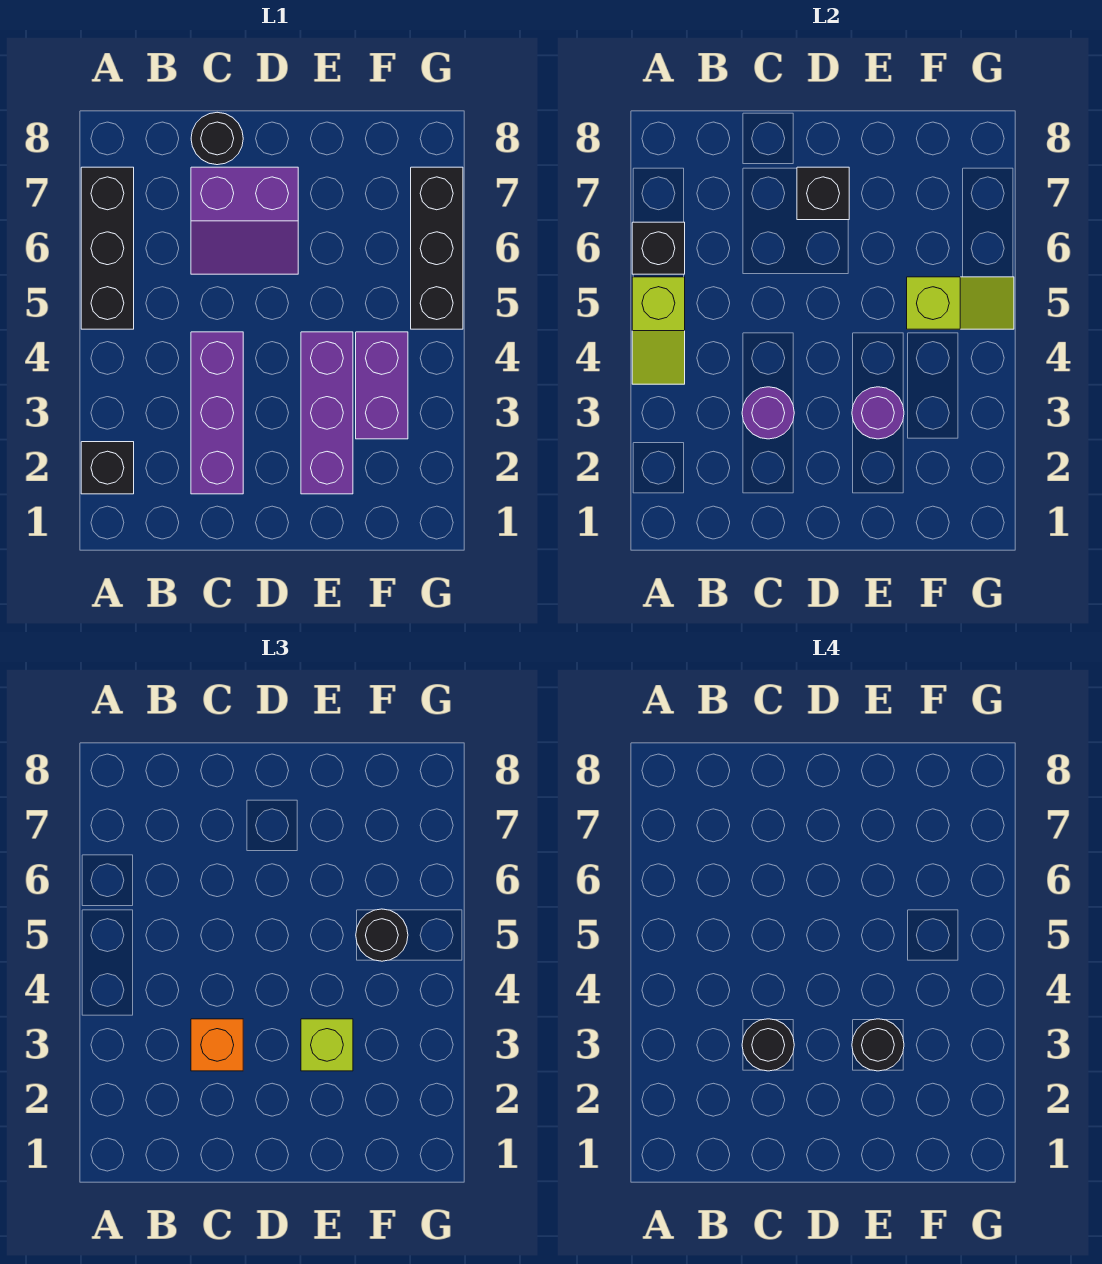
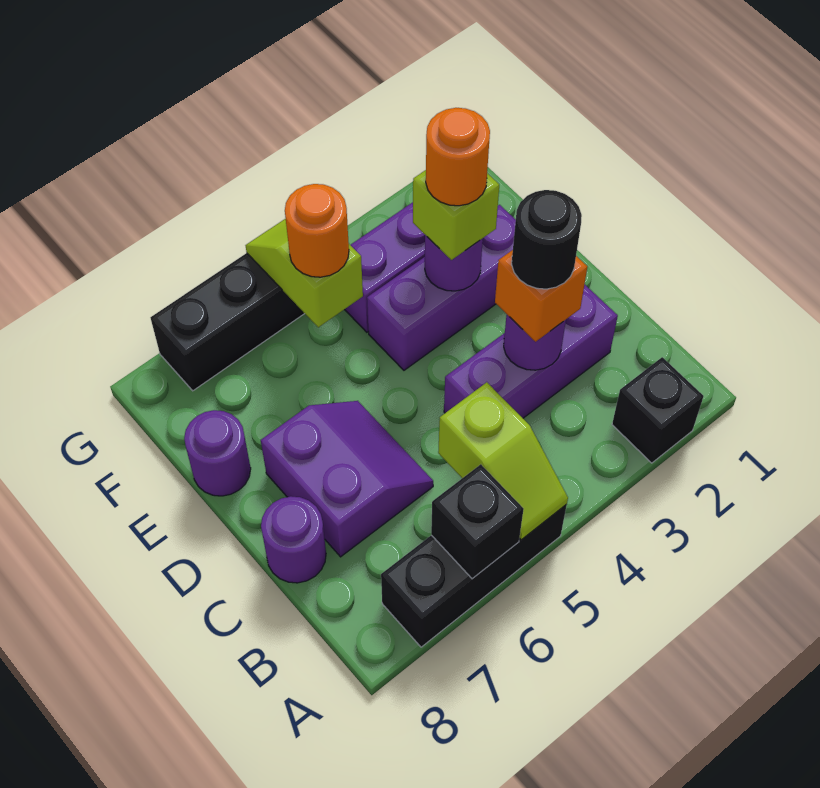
lime 1x2 slope [632,277,685,384] -> lime 1x2 slope turned to [438,382,568,540]
black 1x1 round brick [191,112,243,165] -> purple 1x1 round brick [261,496,326,583]
black 1x1 brick [797,167,849,220] -> none
black 1x1 round brick [852,1019,904,1071] -> orange 1x1 round brick [426,108,490,206]
none -> purple 1x1 round brick [184,410,251,496]
black 1x1 round brick [356,909,408,961] -> orange 1x1 round brick [285,184,349,277]

